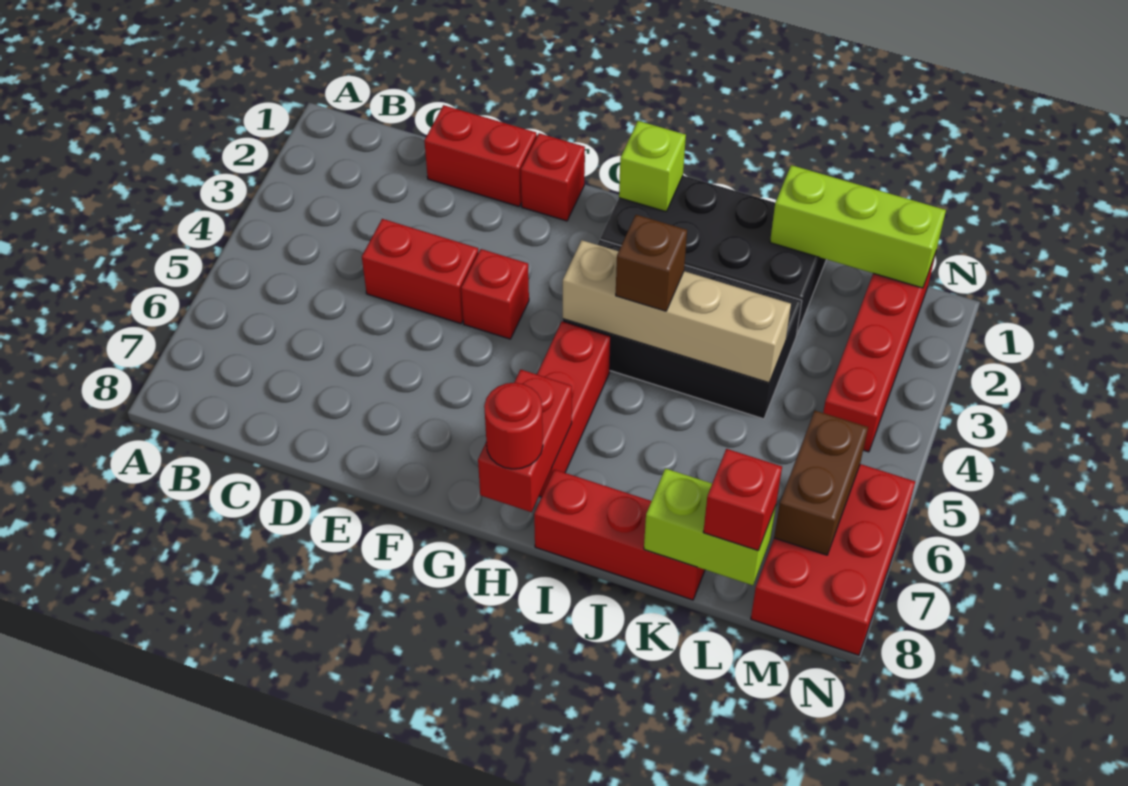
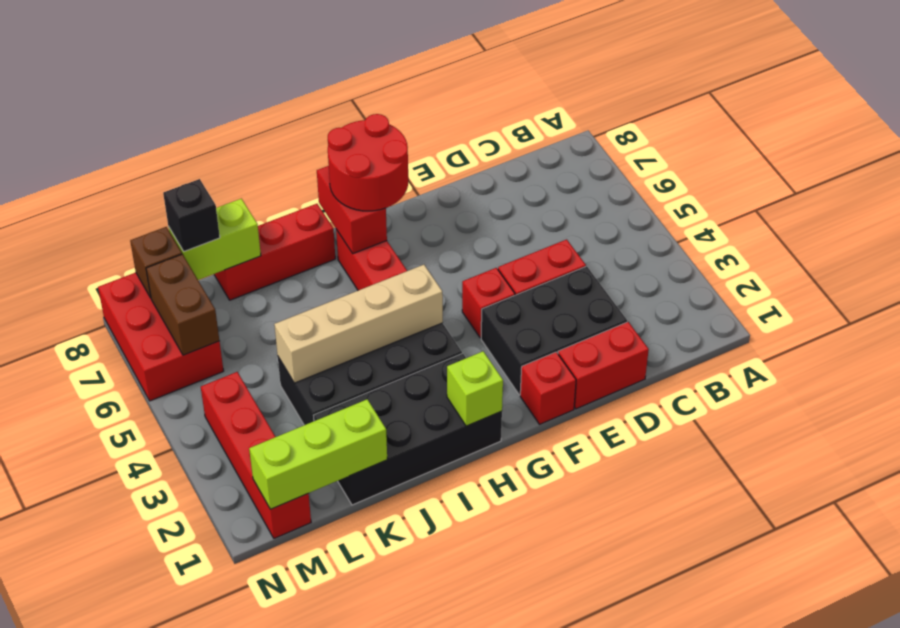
none -> black 2x3 brick [481,266,627,395]
red 1x1 round brick [484,383,543,469] -> red 2x2 round brick [328,114,408,211]
brown 1x1 brick [616,215,687,311] -> brown 1x1 brick moved to [130,227,182,298]
red 1x1 brick [703,449,782,551] -> black 1x1 brick [163,179,220,251]

